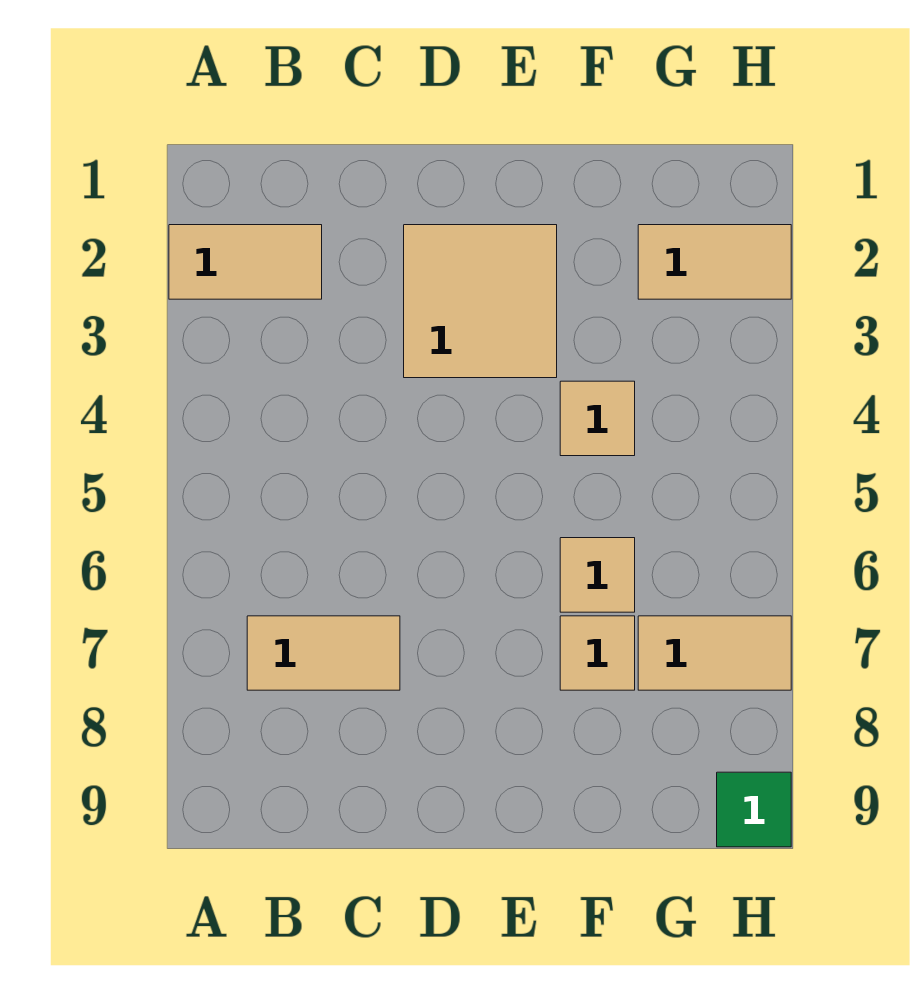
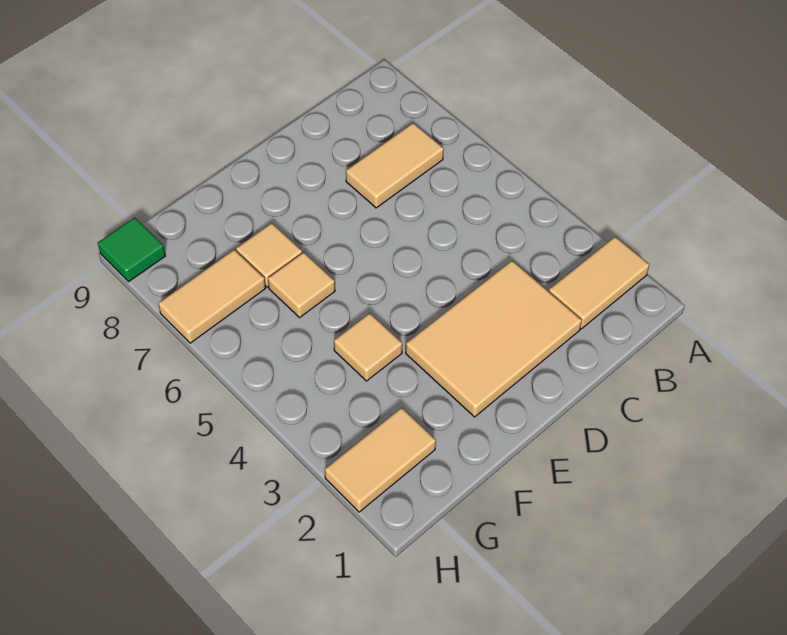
tan 2x2 tile [404,225,557,378] -> tan 2x3 tile [406,261,582,417]

